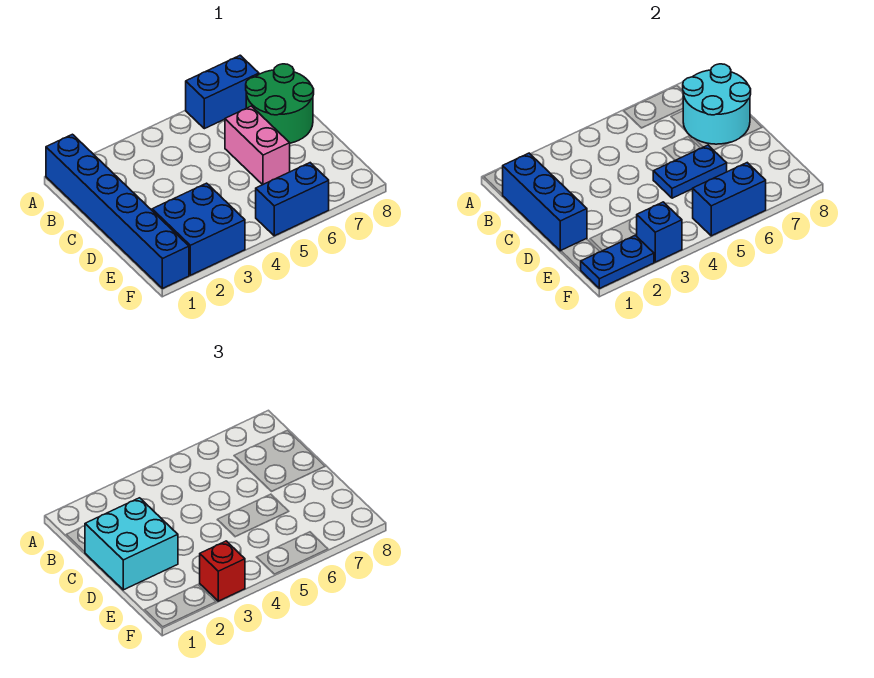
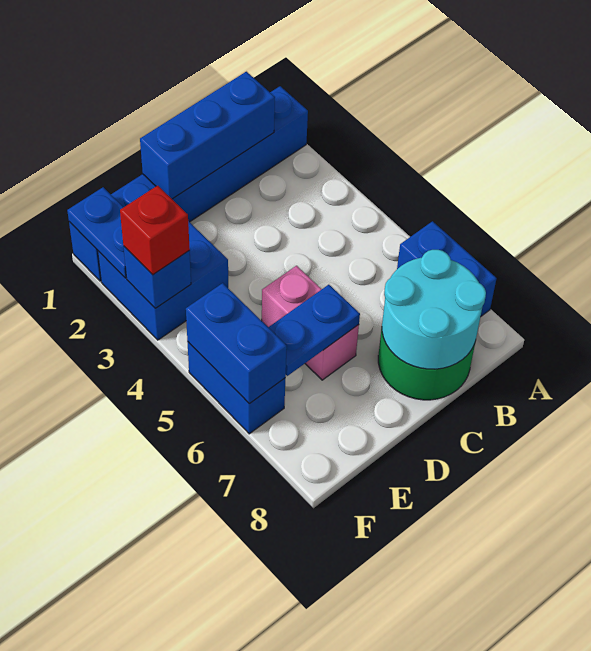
cyan 2x2 brick [85,498,178,590] -> none
pink 1x2 brick [225,106,290,185] -> pink 1x2 brick turned to [262,266,359,380]
blue 1x2 plate [653,145,727,198] -> blue 1x2 plate turned to [268,285,360,376]

